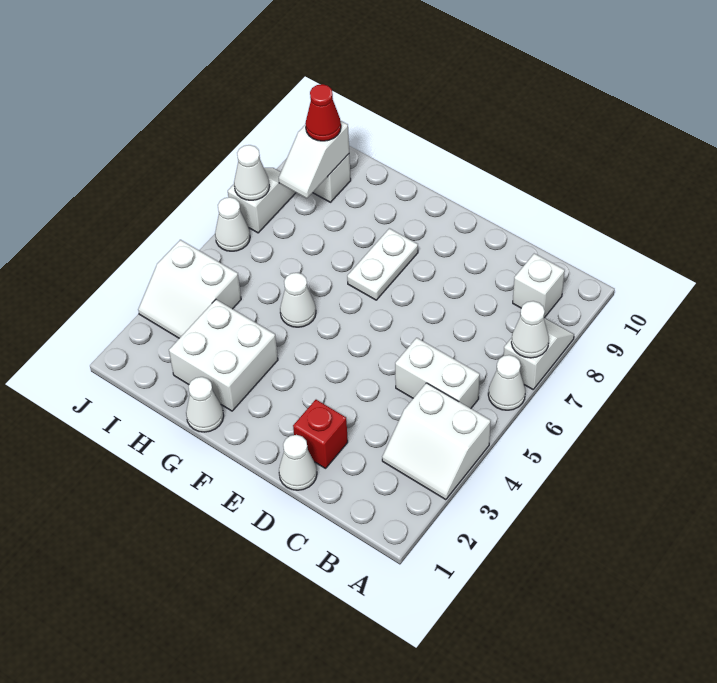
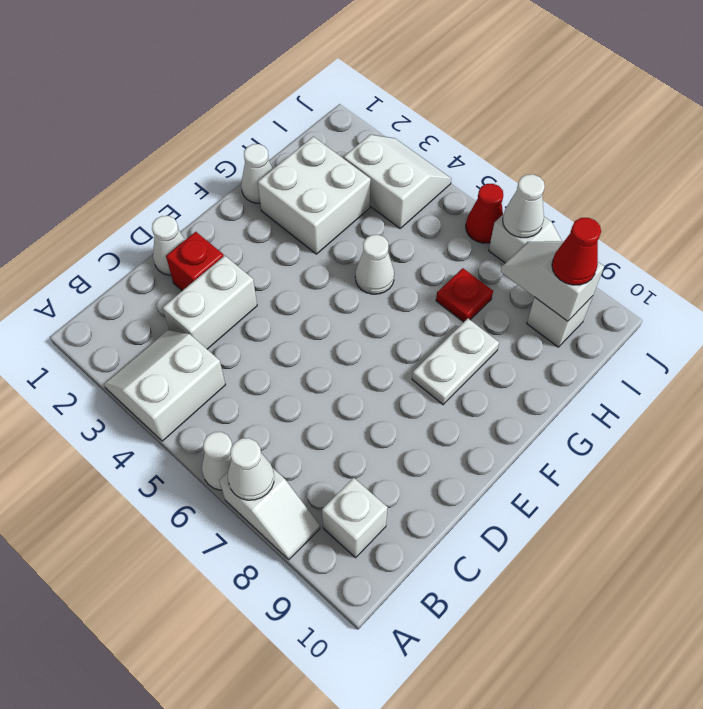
white 1x2 brick [395,338,480,408] -> white 1x2 brick moved to [163,256,257,349]
white 1x2 plate [347,228,418,300] -> white 1x2 plate turned to [412,319,499,405]
none -> red 1x1 plate [436,268,493,322]
white 2x2 slope [138,240,241,338] -> white 2x2 slope turned to [344,135,451,228]
white 1x1 cone [215,197,250,251] -> red 1x1 cone [466,184,503,243]

